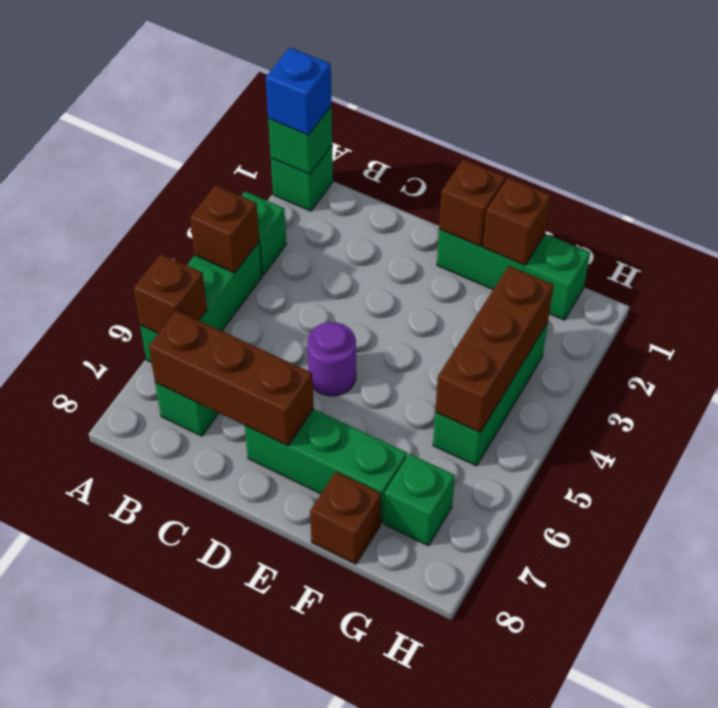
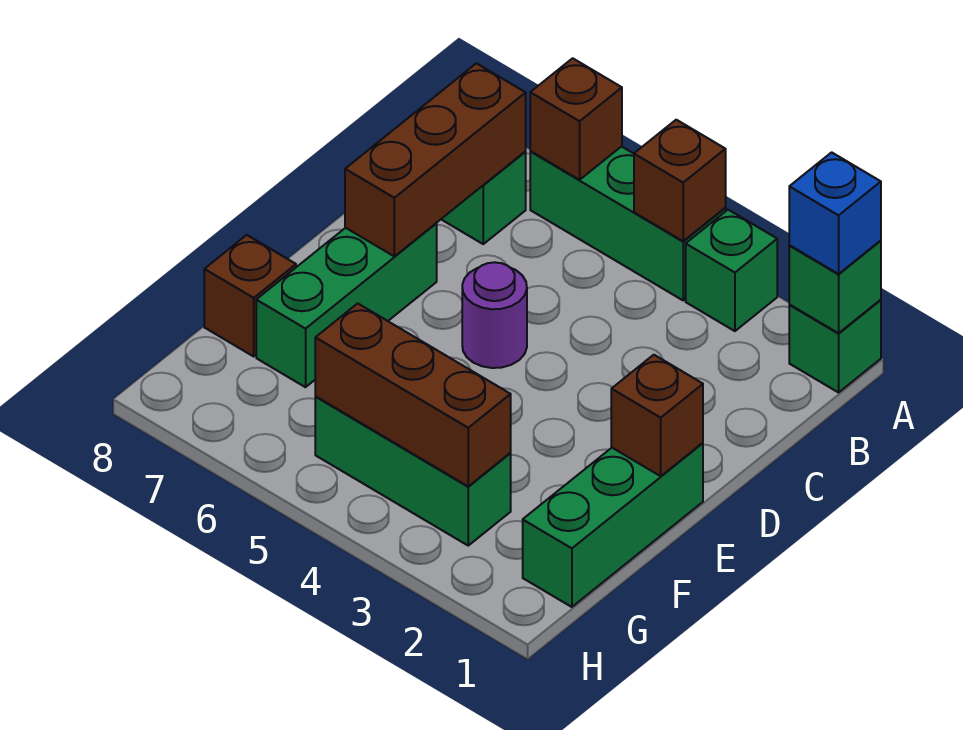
brown 1x1 brick [483,178,551,265] -> none
green 1x1 brick [384,454,455,546] -> none

